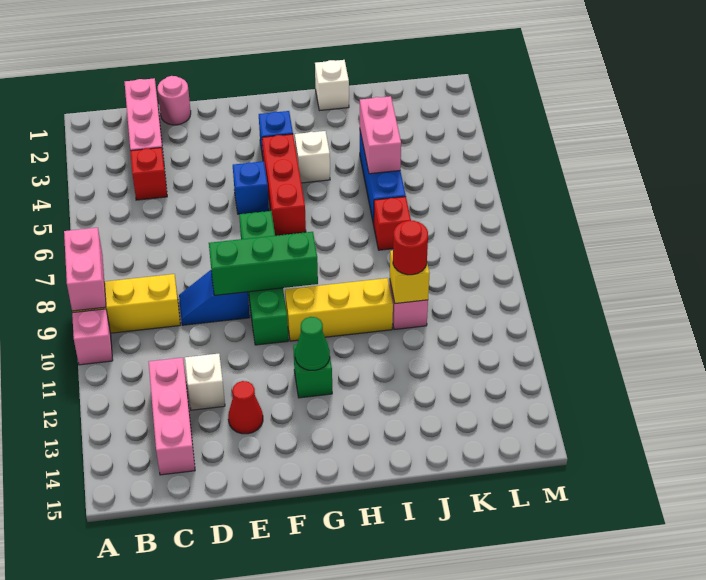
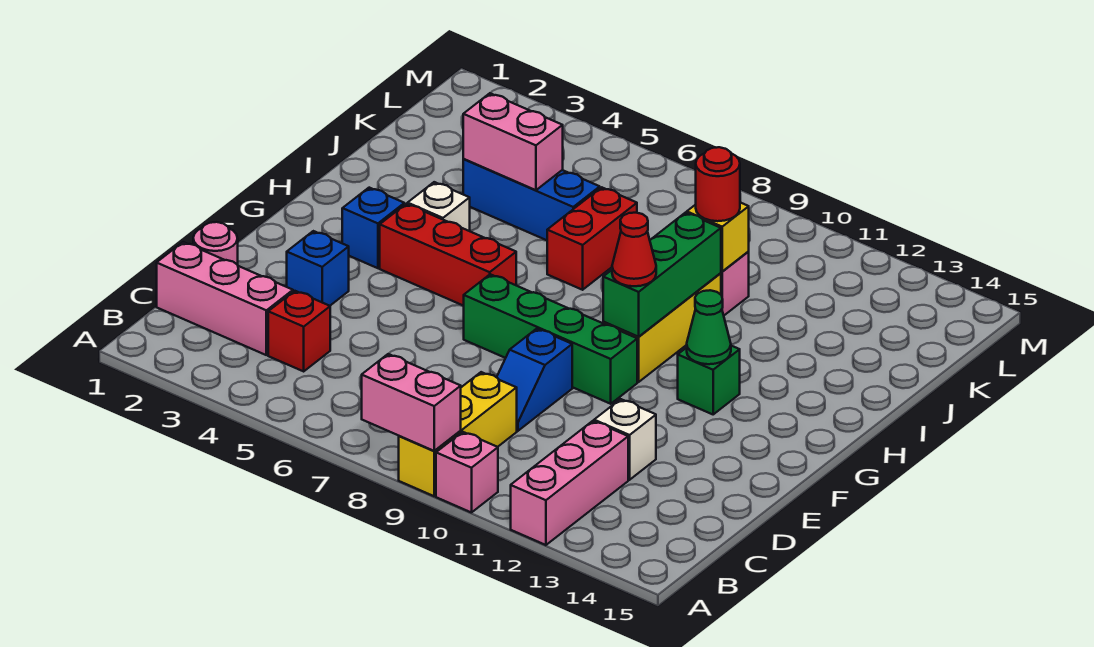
pink 1x3 brick [149,358,195,475] -> pink 1x3 brick turned to [511,421,628,545]
green 1x3 brick [209,232,318,295] -> green 1x3 brick moved to [603,213,721,337]
red 1x1 cone [228,381,263,434] -> red 1x1 cone moved to [612,213,656,286]
blue 1x1 brick [233,161,269,214] -> blue 1x1 brick moved to [287,231,349,306]
white 1x1 brick [315,60,349,111] -> none
red 1x1 brick [374,197,411,250] -> red 1x2 brick [547,187,637,290]

